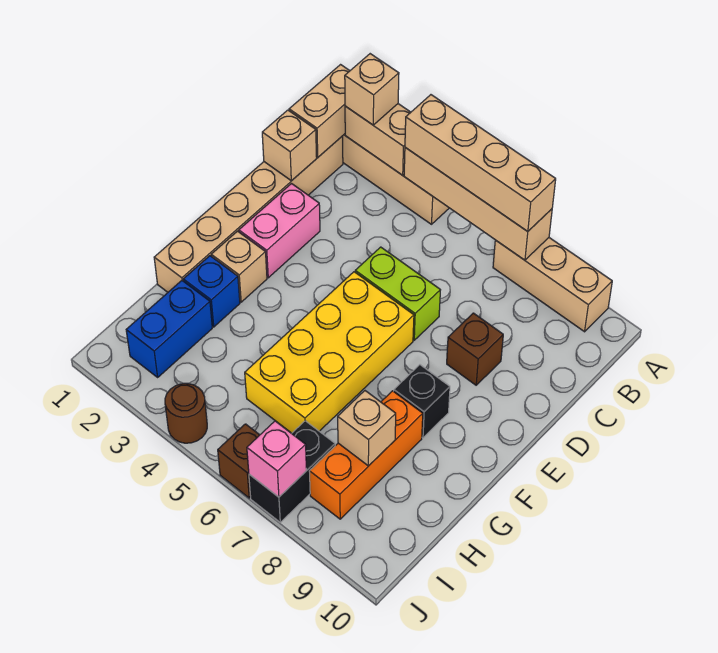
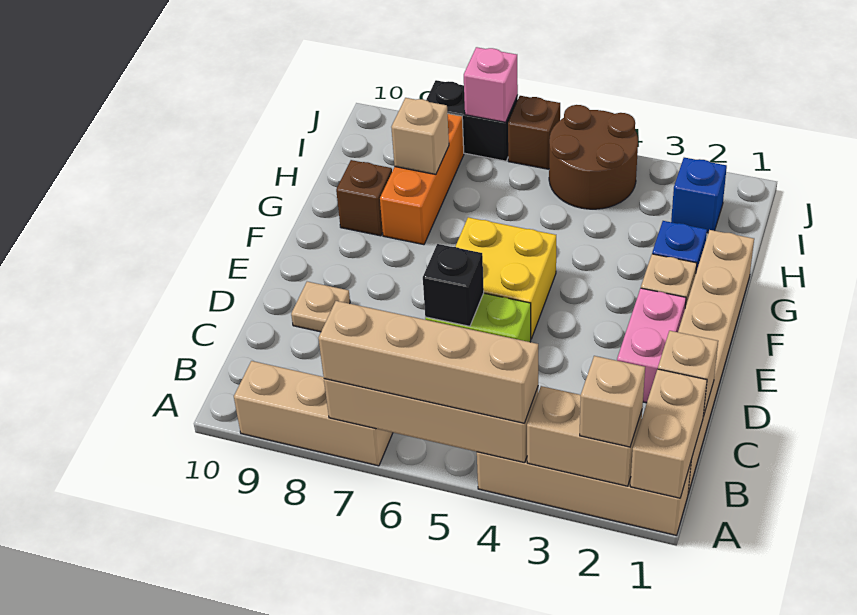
brown 1x1 brick [447,313,503,385] -> brown 1x1 brick moved to [336,160,392,236]
none -> tan 1x1 plate [291,282,350,332]
yellow 2x4 brick [245,272,414,433] -> yellow 2x2 brick [455,217,556,339]
black 1x1 brick [394,365,450,438] -> black 1x1 brick moved to [423,244,484,326]
blue 1x2 brick [126,281,212,377] -> blue 1x1 brick [671,158,727,233]
black 1x2 brick [249,421,335,522] -> black 1x2 brick turned to [426,80,518,161]
brown 1x1 round brick [165,384,207,443] -> brown 2x2 round brick [549,105,638,209]

